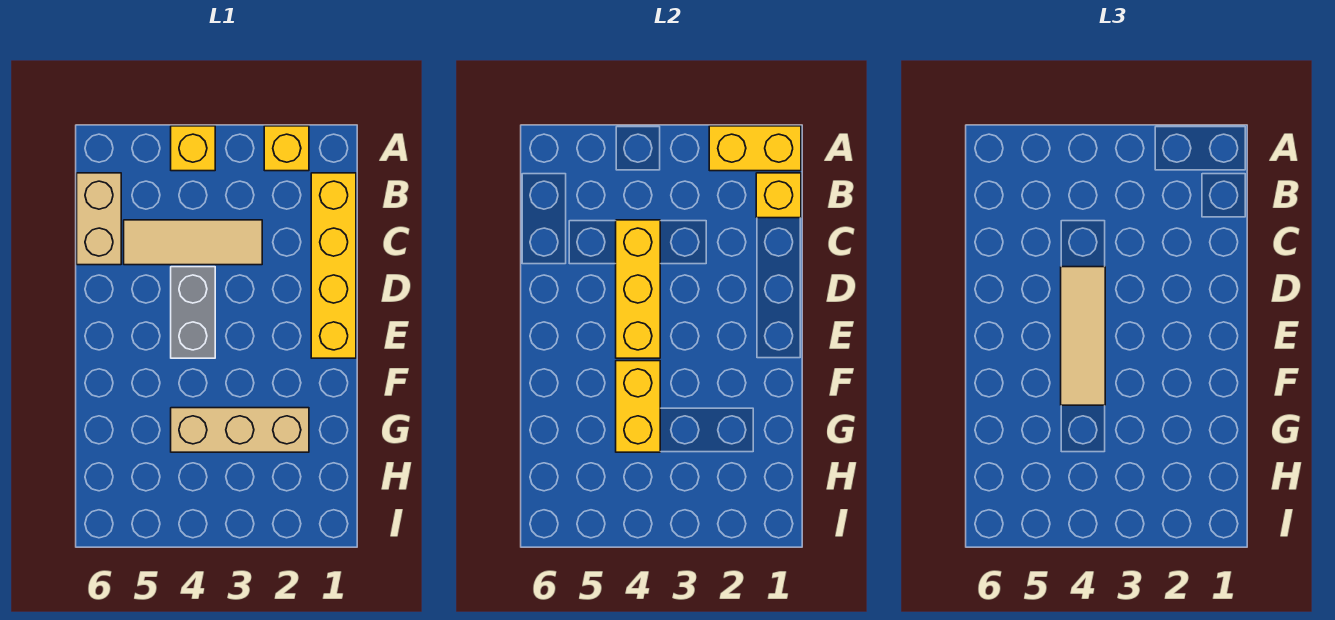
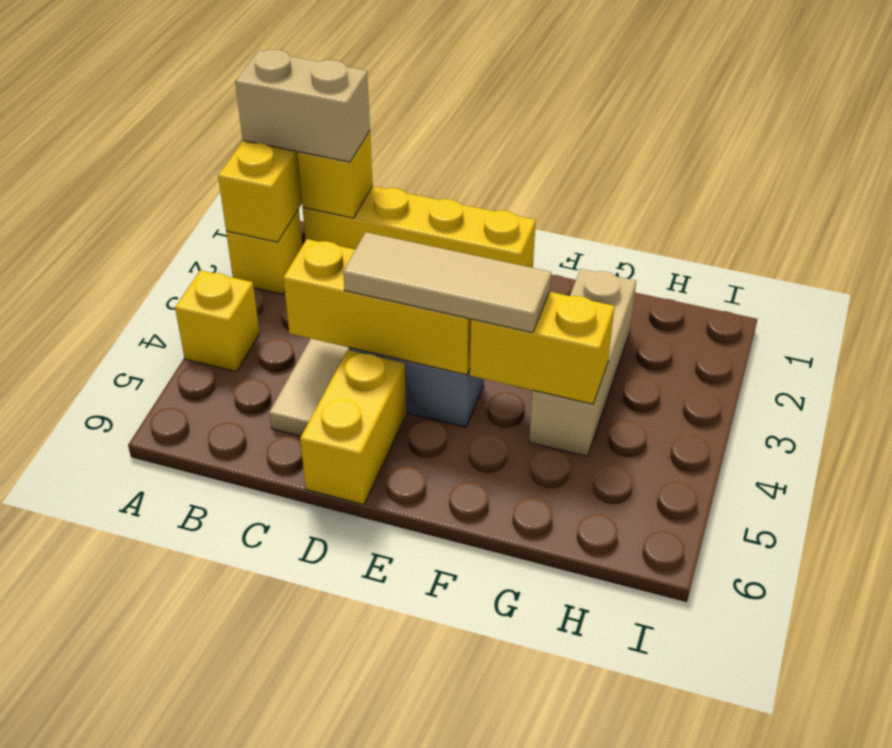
tan 1x2 brick [77,173,121,265] -> tan 1x2 brick moved to [235,50,370,162]
none -> yellow 1x2 brick [300,350,406,505]

